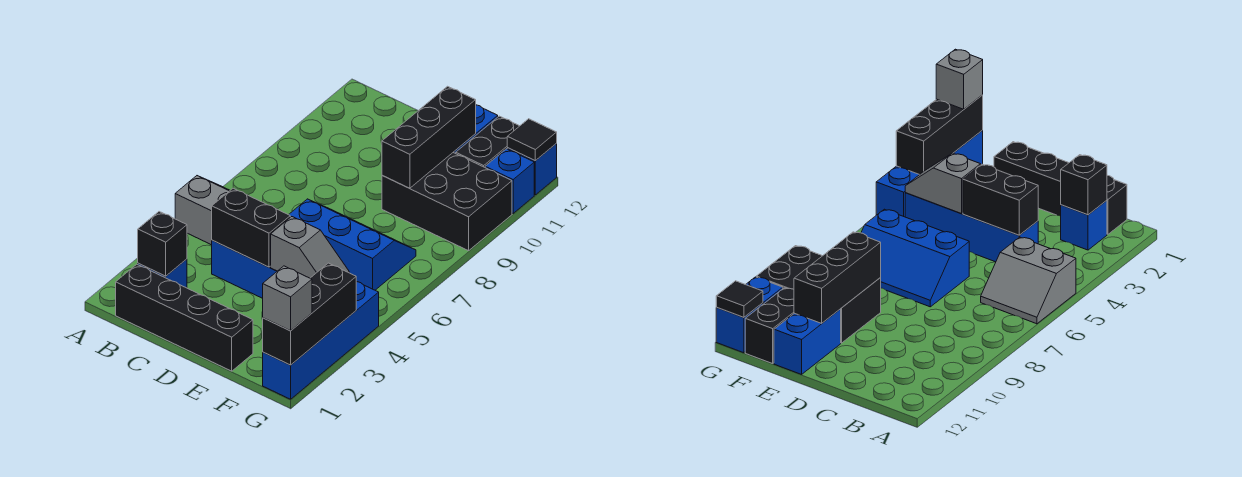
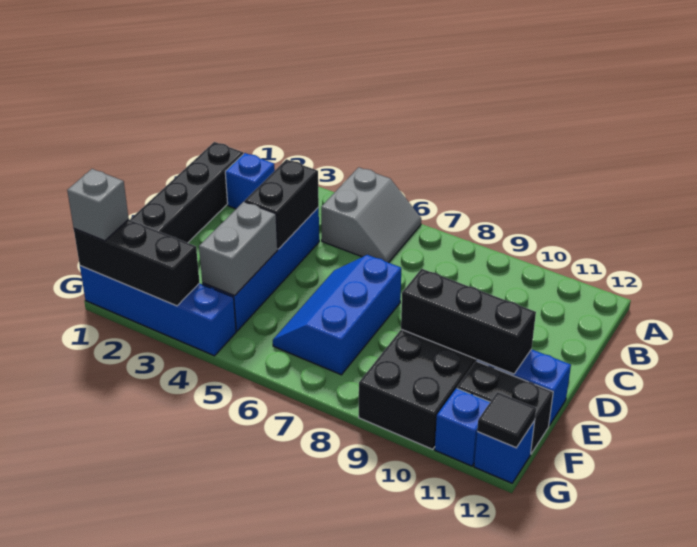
black 1x1 brick [138,212,187,276] -> none
blue 2x3 slope [289,199,416,290] -> blue 2x3 slope turned to [273,255,401,375]
grey 1x2 slope [271,217,349,278] -> grey 1x2 brick [199,202,278,296]

